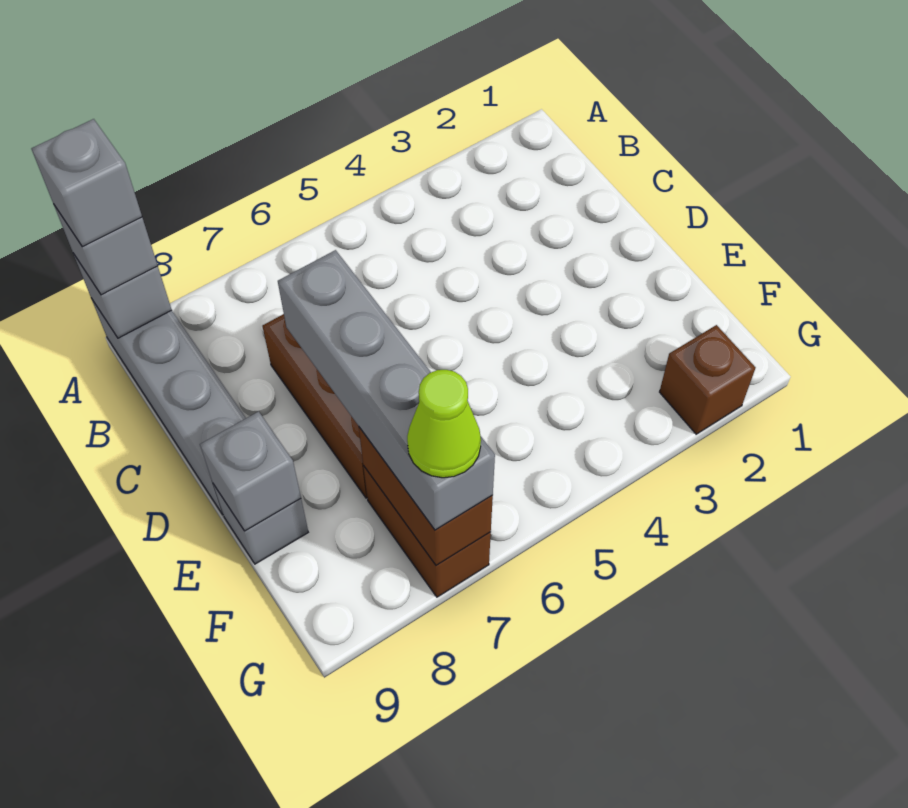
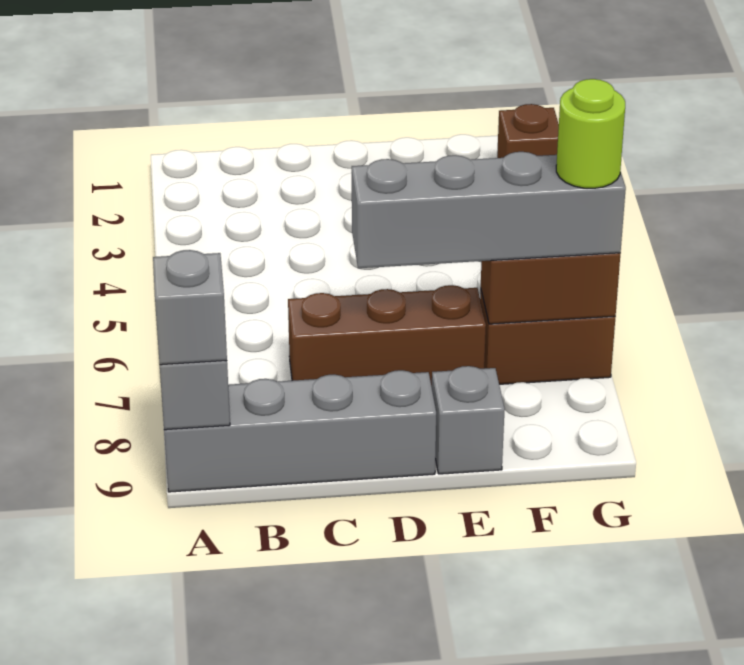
grey 1x1 brick [31,119,142,247] -> none
grey 1x1 brick [200,411,301,531] -> none
lime 1x1 cone [407,370,481,478] -> lime 1x1 round brick [556,79,625,188]

